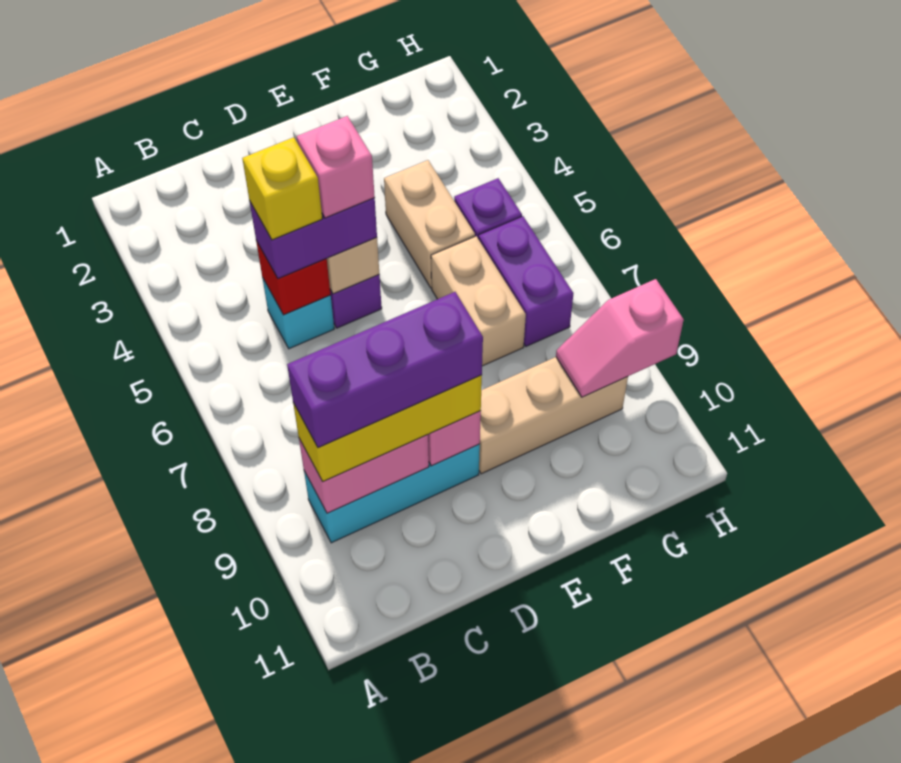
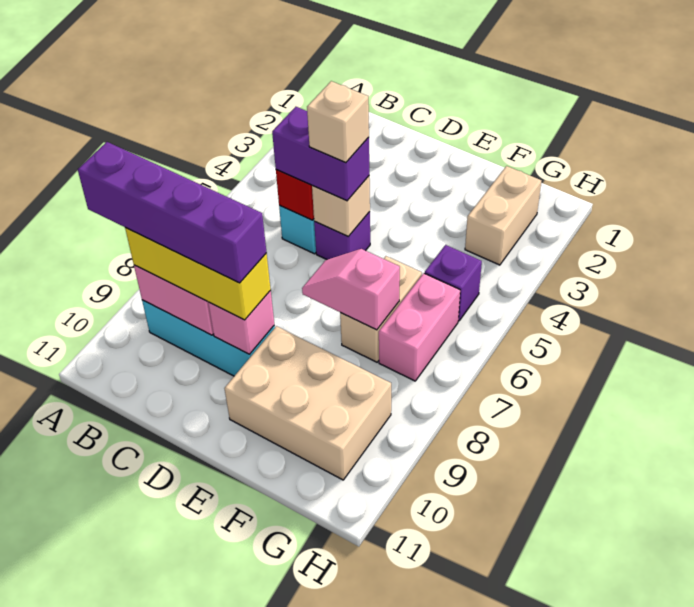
purple 1x3 brick [287,292,483,448] -> purple 1x4 brick [78,142,267,283]
yellow 1x1 brick [242,137,322,240] -> none
pink 1x1 brick [297,116,375,218] -> tan 1x1 brick [307,81,369,163]
tan 1x3 brick [479,357,628,474] -> tan 2x3 brick [224,326,391,480]
tan 1x2 brick [384,160,475,288] -> tan 1x2 brick moved to [465,166,541,265]
purple 1x2 brick [479,216,574,346] -> pink 1x2 brick [379,273,460,381]
pink 1x2 slope [556,279,684,397] -> pink 1x2 slope moved to [302,249,400,330]

